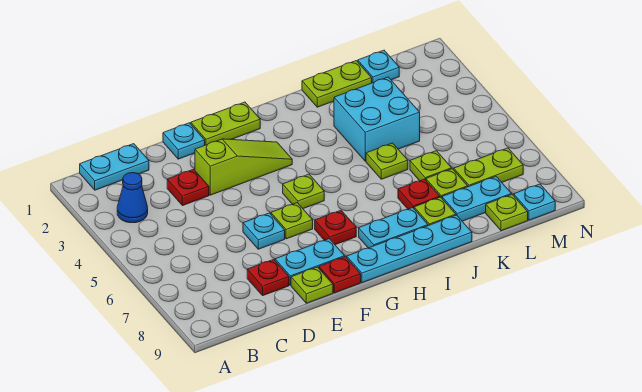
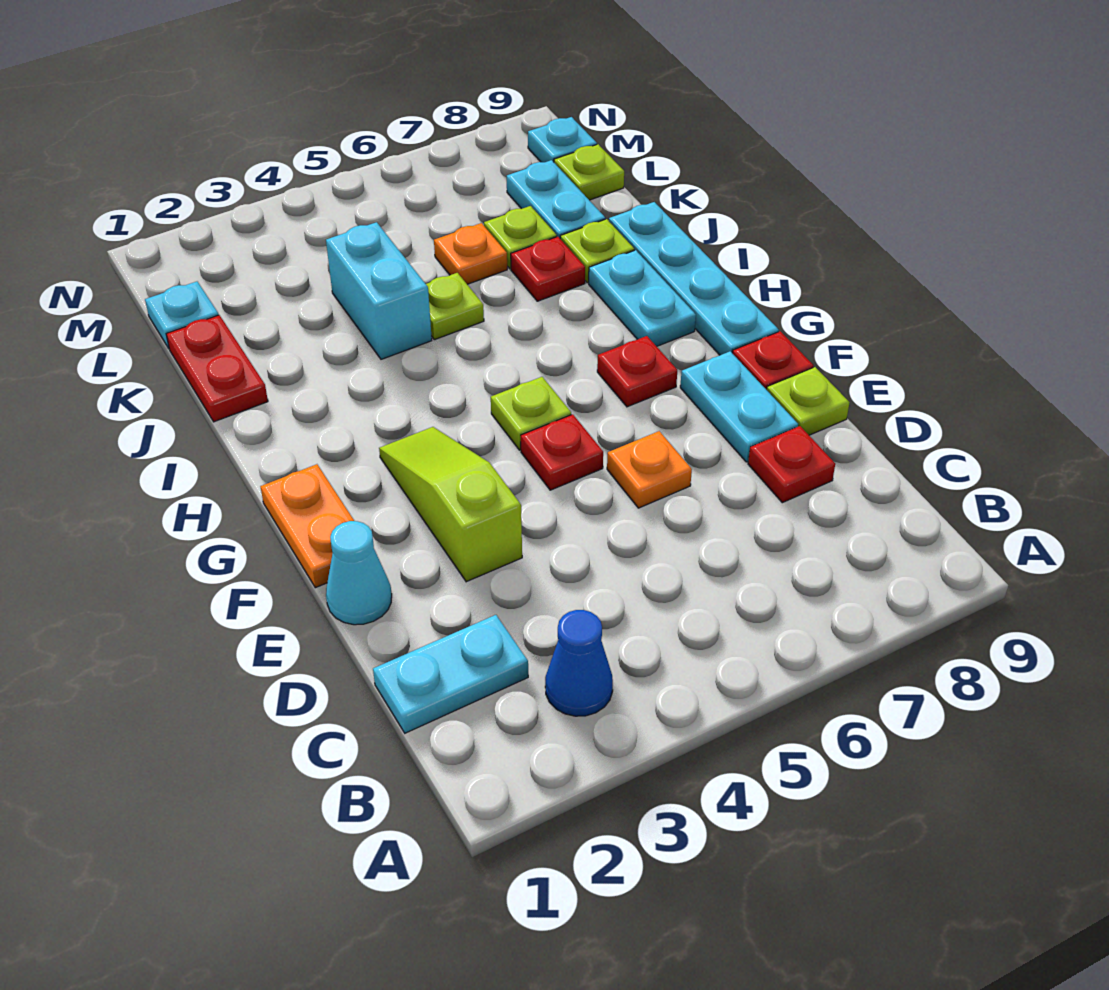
cyan 1x2 plate [80,144,149,190] -> cyan 1x2 plate turned to [373,615,528,733]
red 1x1 plate [167,169,209,206] -> red 1x1 plate moved to [521,414,603,490]
cyan 1x1 plate [163,123,205,159] -> cyan 1x1 cone [326,521,392,625]
cyan 1x1 plate [243,213,285,249] -> orange 1x1 plate [607,431,692,508]
lime 1x2 plate [191,102,260,145] -> orange 1x2 plate [260,464,354,588]
lime 1x1 plate [271,203,313,239] -> none
lime 1x2 plate [302,61,372,107] -> red 1x2 plate [166,315,268,422]
cyan 2x2 brick [334,77,420,161] -> cyan 1x2 brick [326,222,432,359]
lime 1x1 plate [410,151,452,181] -> orange 1x1 plate [434,223,507,284]
lime 1x2 plate [454,148,523,187] -> none

